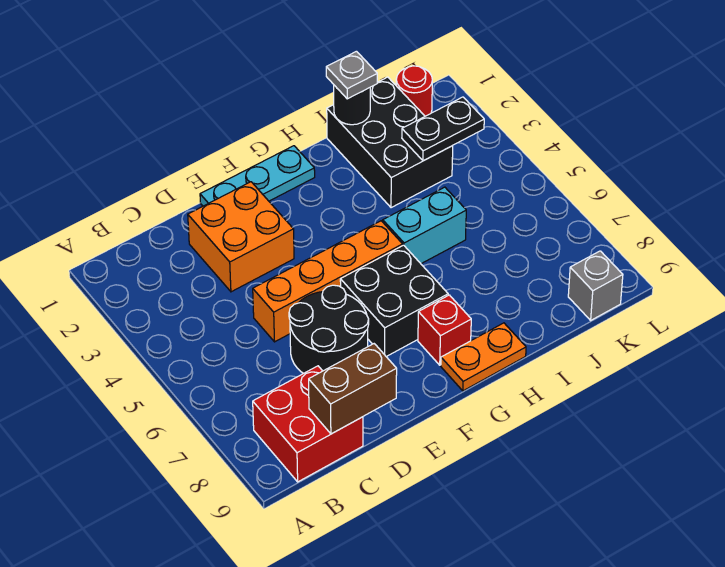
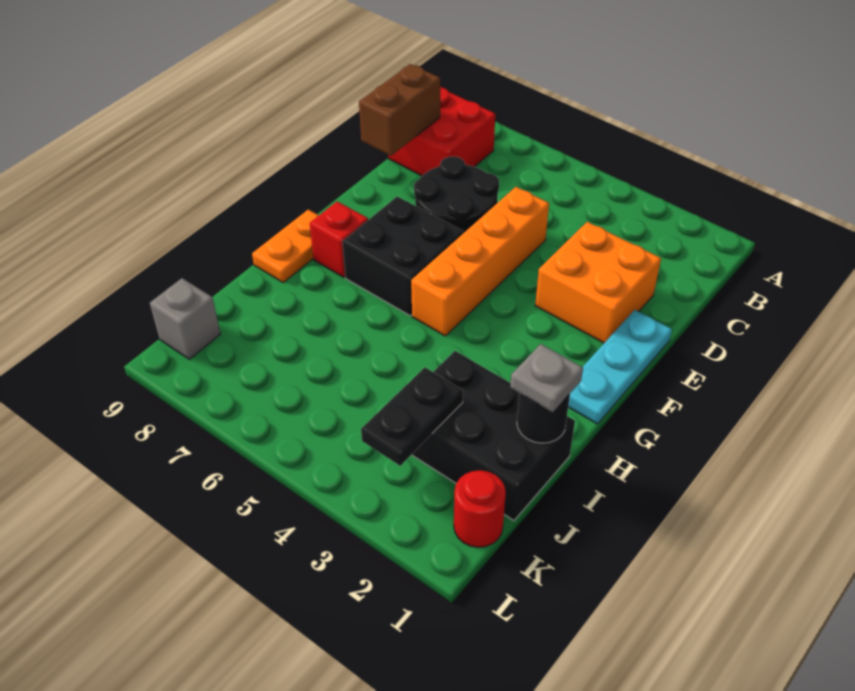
cyan 1x2 brick [383,187,466,264] -> none

